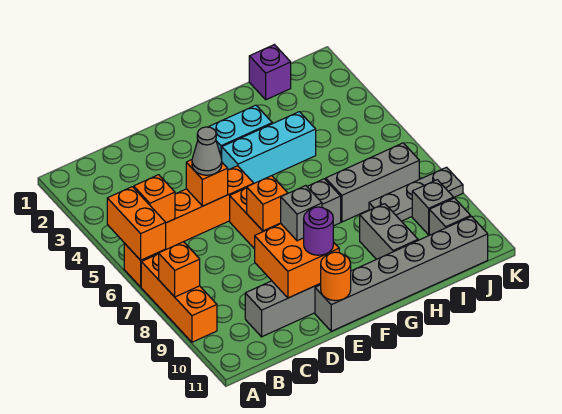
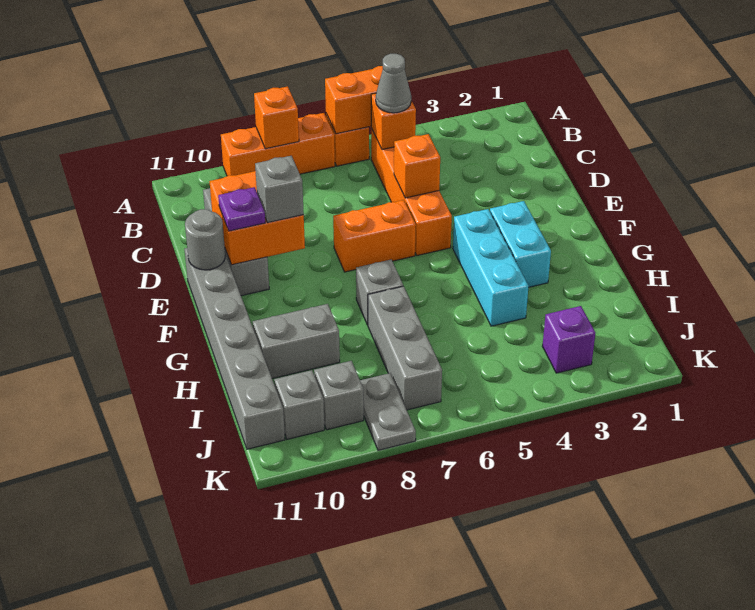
grey 1x1 cone [192,127,222,175] -> grey 1x1 cone moved to [376,54,411,113]
orange 1x1 brick [247,176,288,231] -> none
purple 1x1 round brick [304,207,333,255] -> purple 1x1 plate [218,187,265,231]
orange 1x1 round brick [320,252,351,301] -> grey 1x1 round brick [185,209,225,270]
purple 1x1 brick [249,45,291,100] -> purple 1x1 brick moved to [542,306,595,373]
grey 1x3 plate [369,167,463,221] -> grey 1x2 plate [360,373,416,450]

